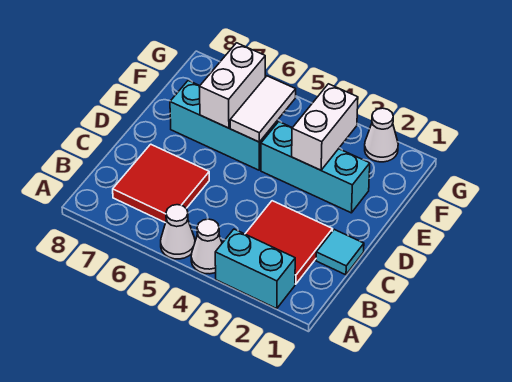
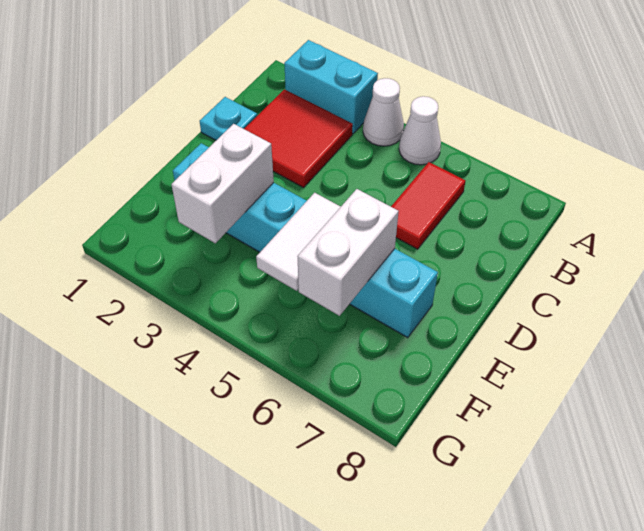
red 2x2 tile [113,144,209,223] -> red 1x2 tile [391,162,465,249]
cyan 1x1 tile [316,229,364,275] -> cyan 1x1 plate [200,97,257,140]
white 1x1 cone [365,108,398,162] -> none

